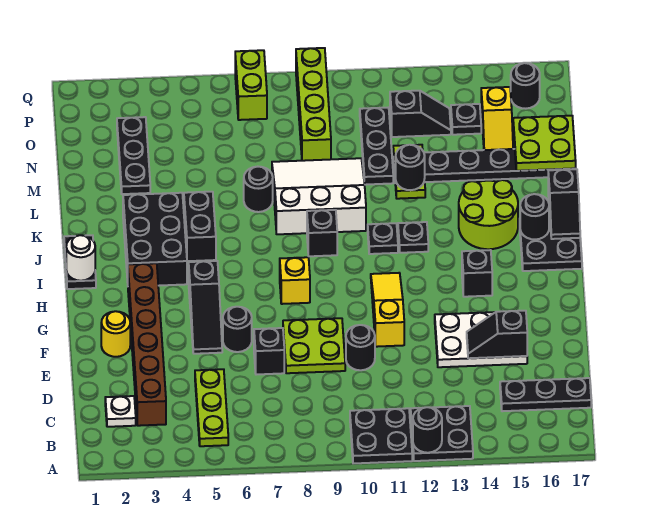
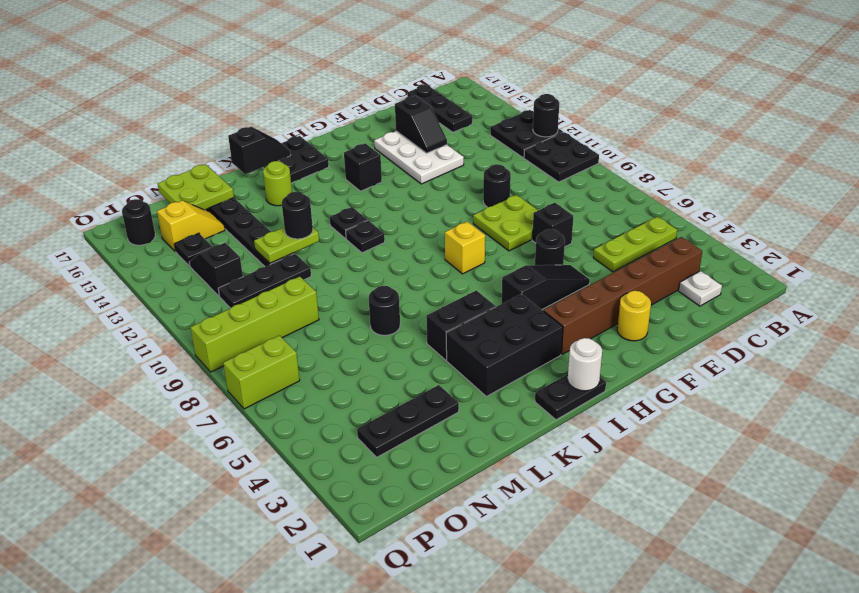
yellow 1x3 slope [371,273,404,347] -> none
black 1x1 brick [307,210,337,256] -> none
lime 2x2 round brick [459,180,518,249] -> lime 1x1 round brick [263,161,292,206]
black 1x1 round brick [520,194,549,240] -> none
white 3x3 slope [272,158,366,234] -> none

